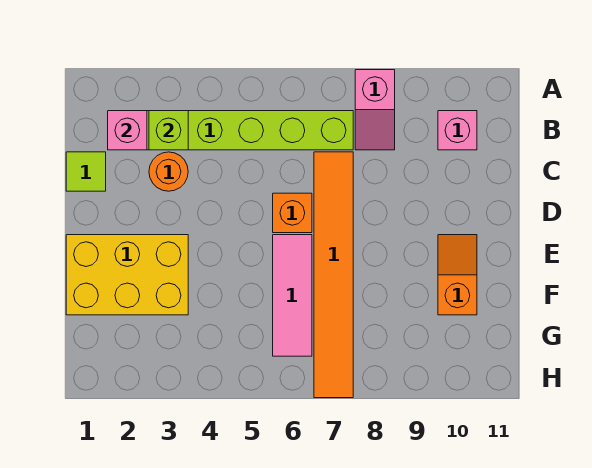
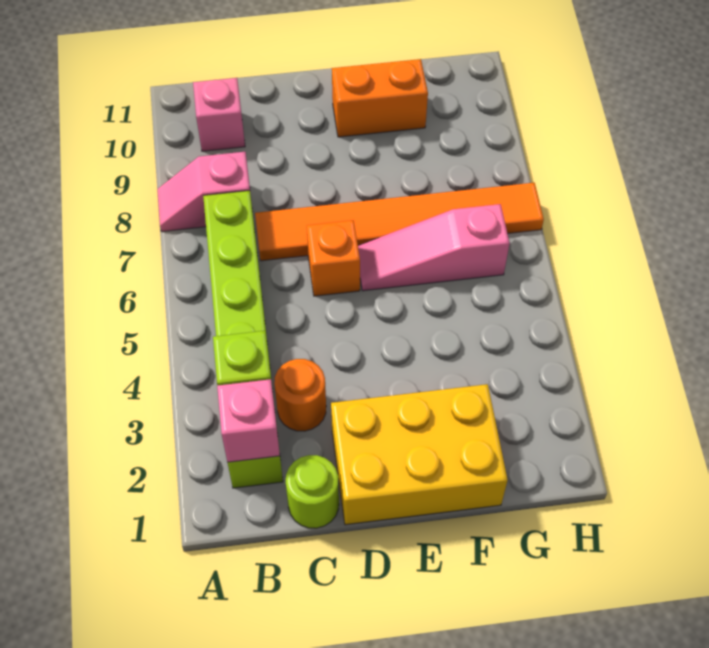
pink 1x2 slope [355,70,395,150] -> pink 1x2 slope turned to [157,152,251,232]
lime 1x1 tile [66,152,106,191] -> lime 1x1 round brick [286,455,339,528]
yellow 2x3 brick [66,235,188,315] -> yellow 2x3 brick turned to [331,384,508,525]
pink 1x3 tile [273,235,312,356] -> pink 1x3 slope [358,204,510,291]
orange 1x2 slope [438,235,477,315] -> orange 1x2 brick [332,59,428,137]

